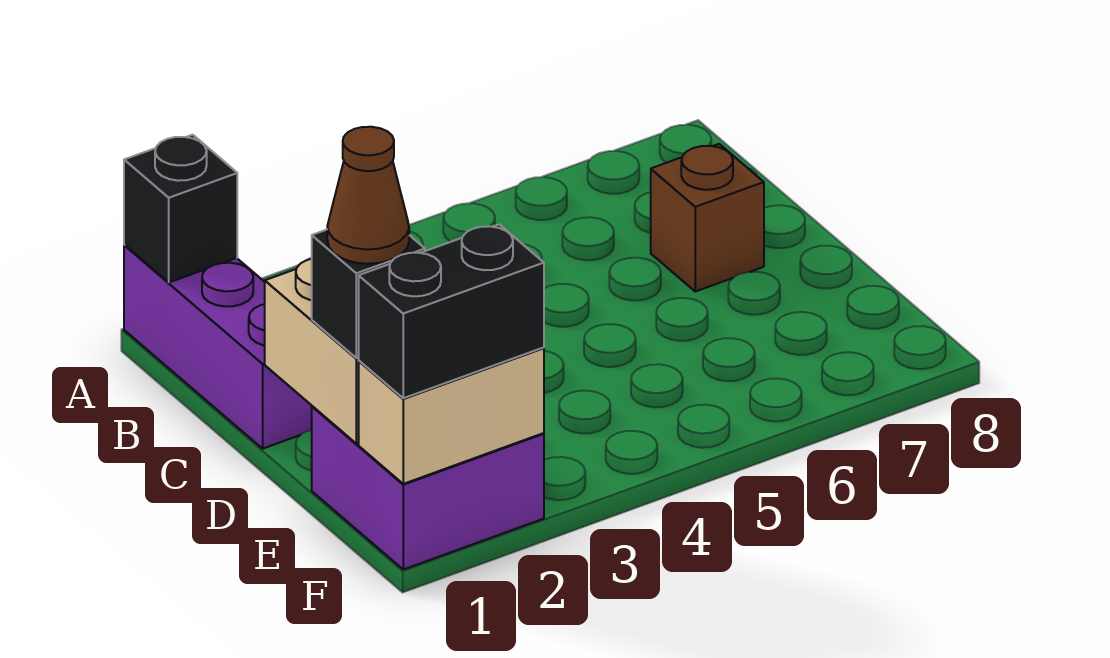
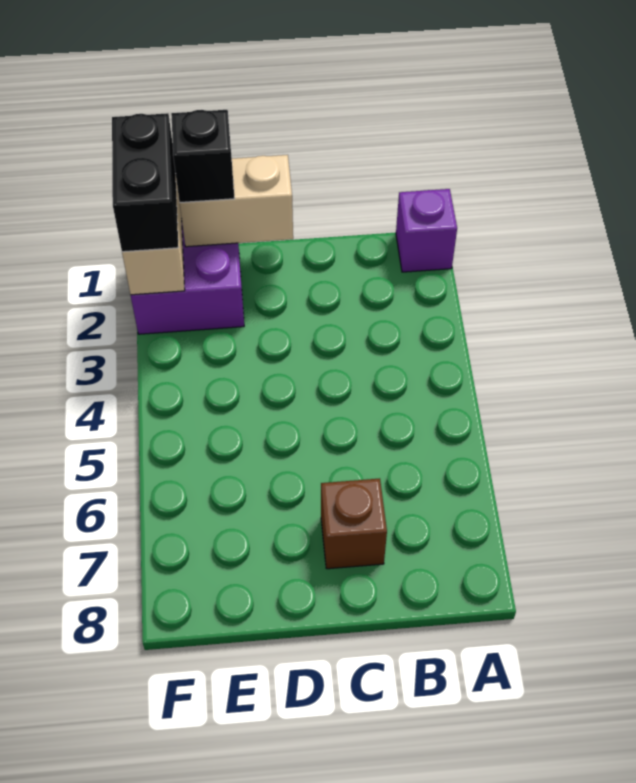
purple 1x3 brick [124,245,312,449] -> purple 1x1 brick [396,189,457,272]
black 1x1 brick [124,135,237,282] -> none
brown 1x1 cone [327,127,409,264] -> none

